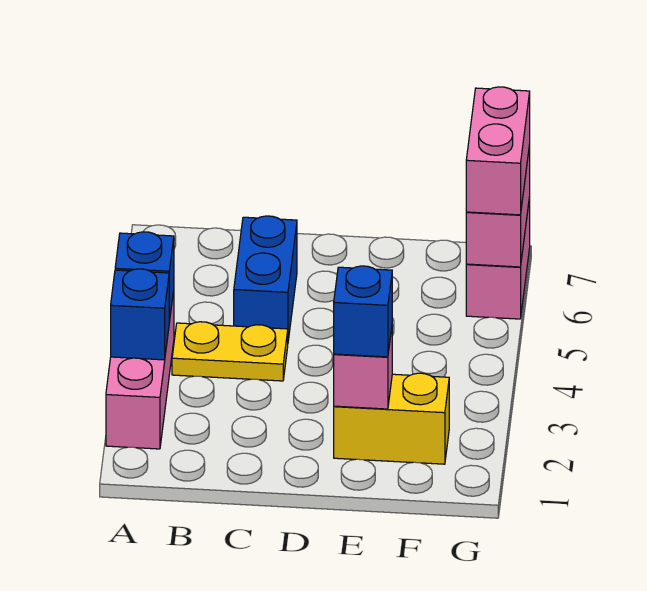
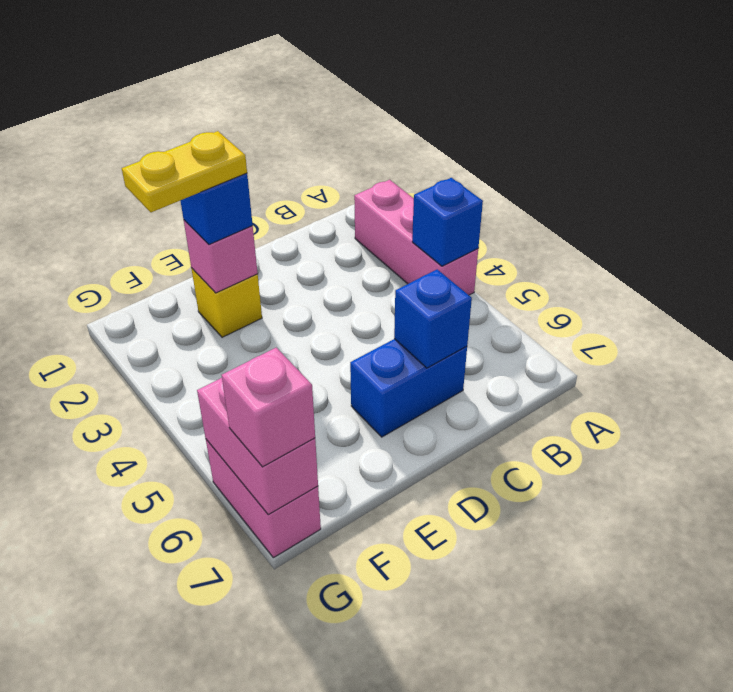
blue 1x1 brick [111,269,169,360] -> blue 1x1 brick moved to [394,269,472,368]
yellow 1x2 plate [172,322,288,381] -> yellow 1x2 plate moved to [122,131,247,212]
blue 1x2 brick [234,216,297,340] -> blue 1x2 brick turned to [350,339,467,437]
yellow 1x2 brick [334,373,449,464] -> yellow 1x1 brick [191,268,262,337]
pink 1x2 brick [466,87,530,215] -> pink 1x1 brick [222,348,315,467]

